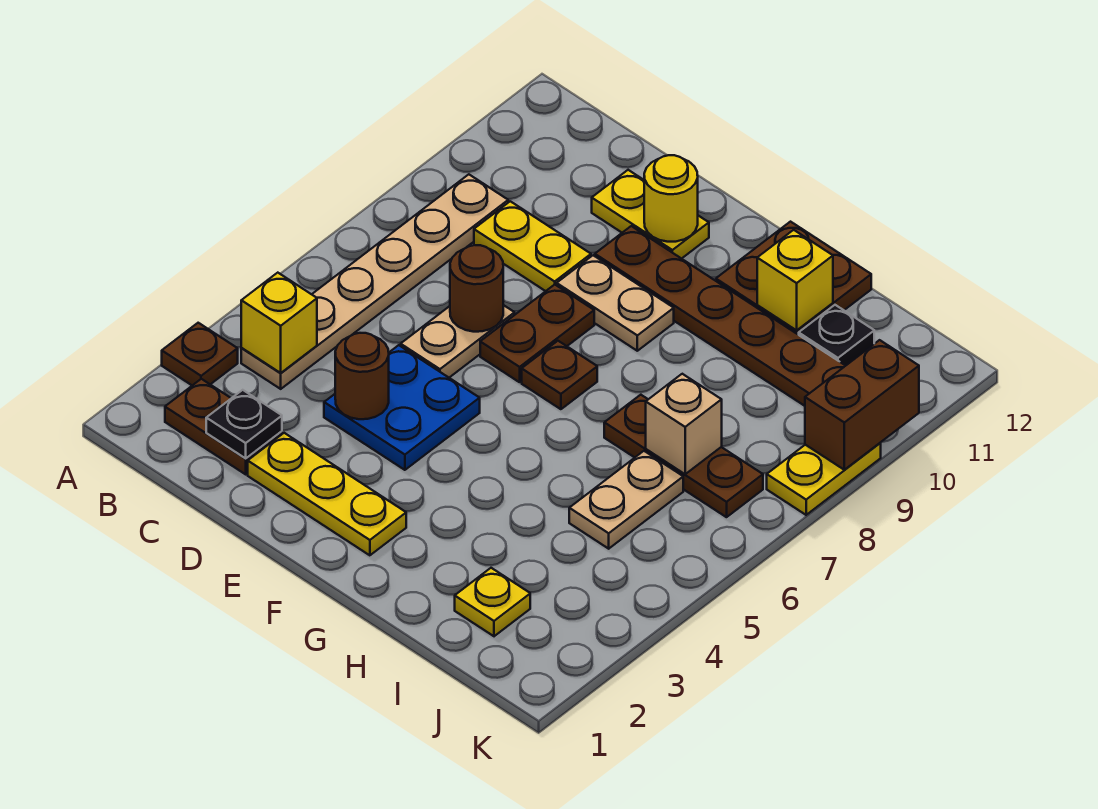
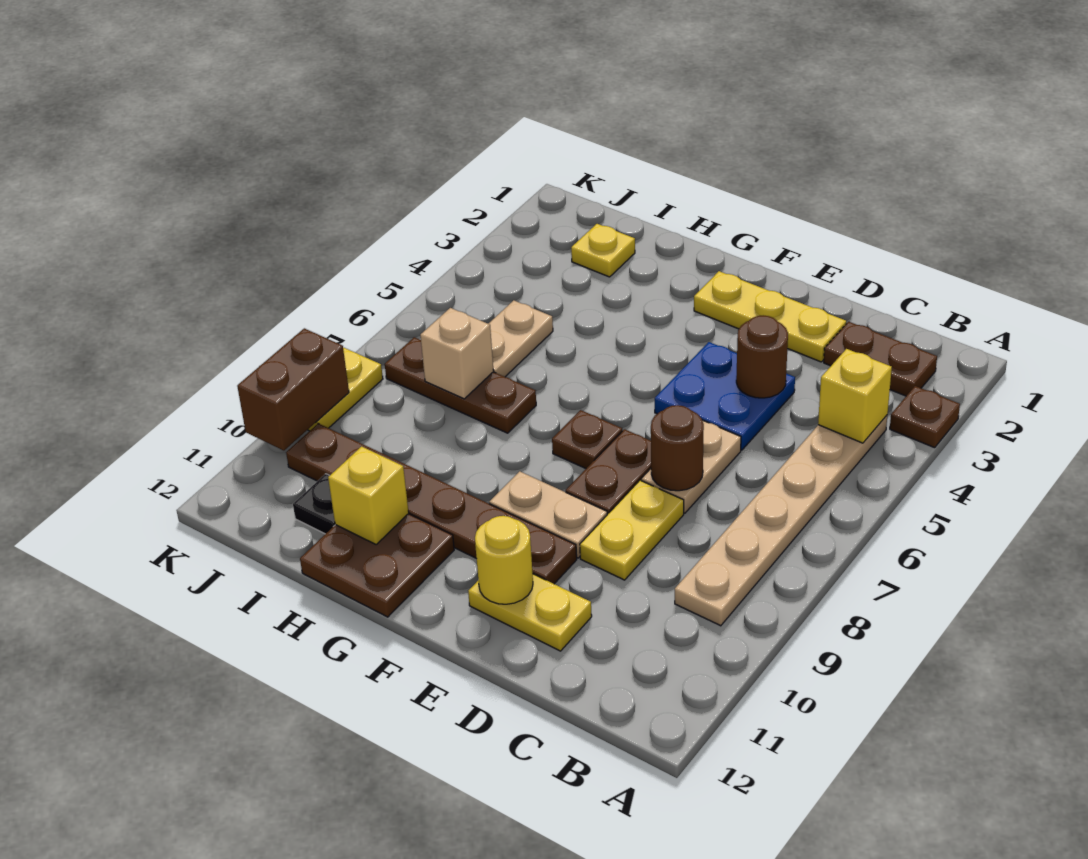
black 1x1 plate [206,390,282,458] -> none
yellow 1x2 plate [474,201,591,291] -> yellow 1x2 plate turned to [580,480,684,580]

